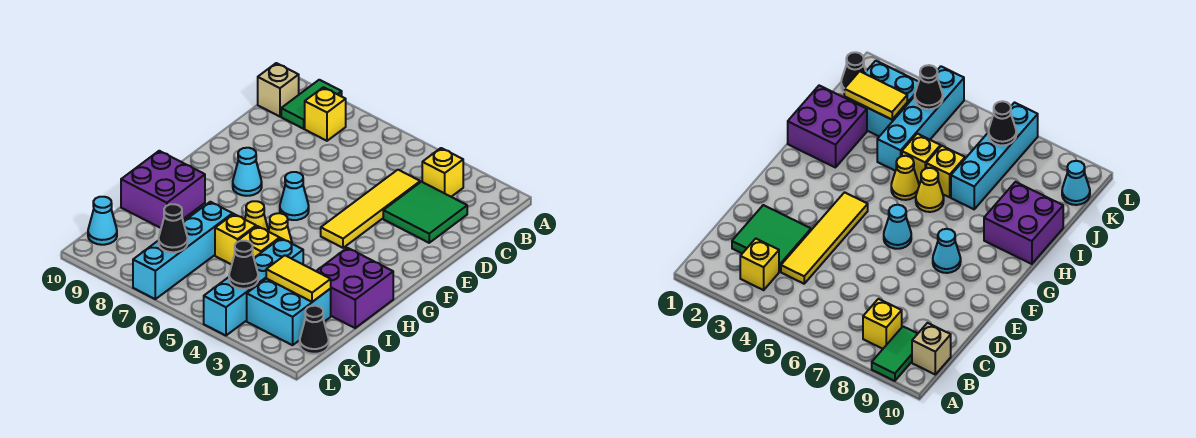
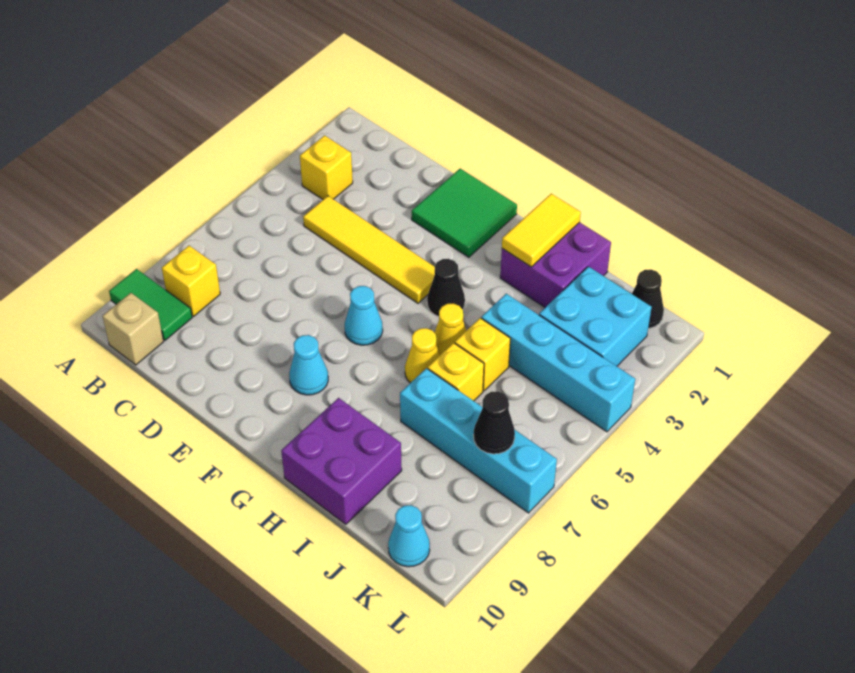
green 2x2 tile [383,182,467,243] -> green 2x2 tile moved to [412,169,517,257]
yellow 1x2 tile [266,255,331,302] -> yellow 1x2 tile moved to [502,194,581,267]
black 1x1 cone [229,241,258,289] -> black 1x1 cone moved to [427,259,465,317]

